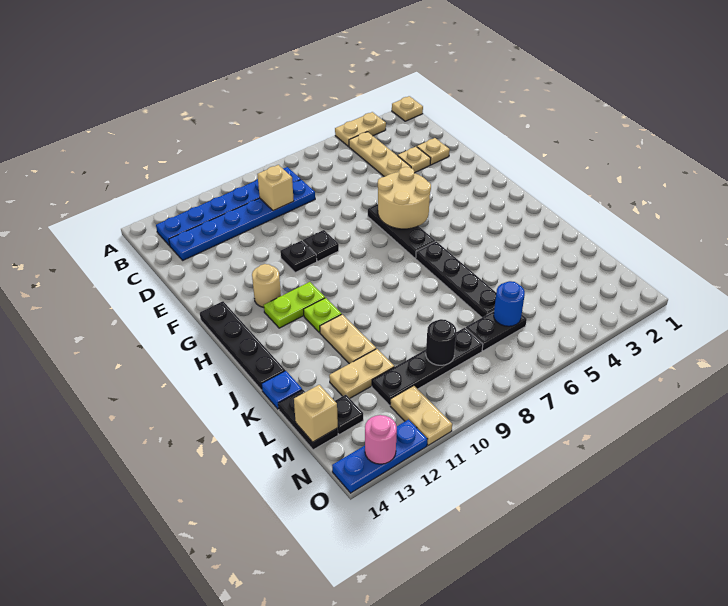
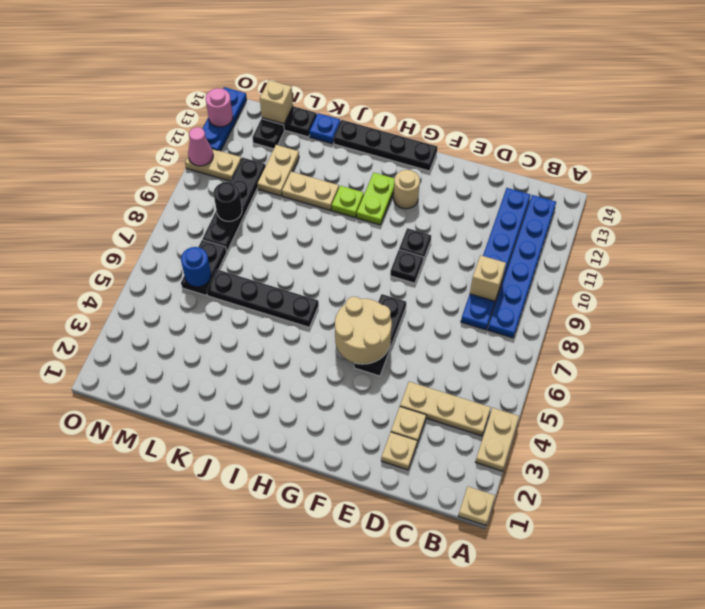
black 1x3 plate [368,204,435,258] -> black 1x3 plate turned to [354,294,406,376]
none -> pink 1x1 cone [188,127,213,166]

